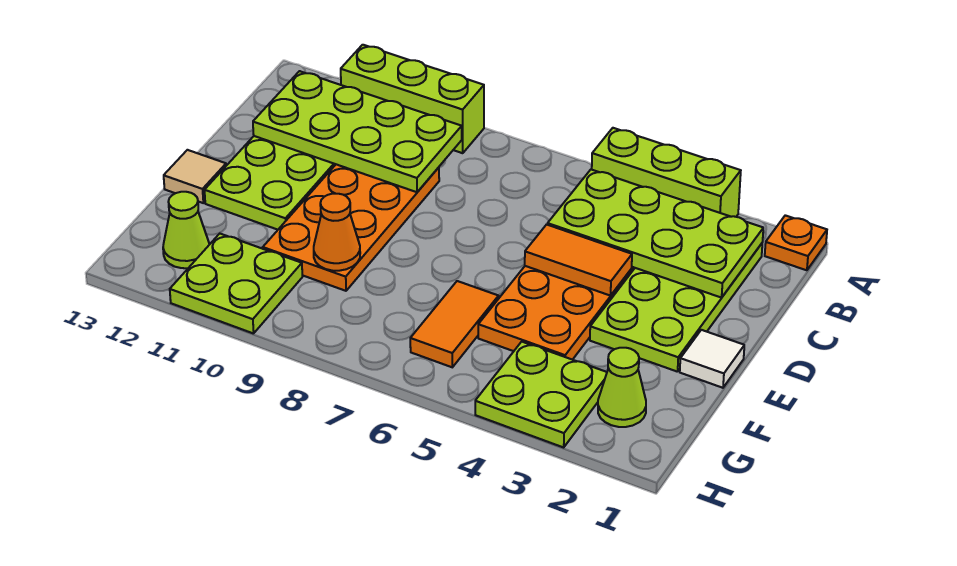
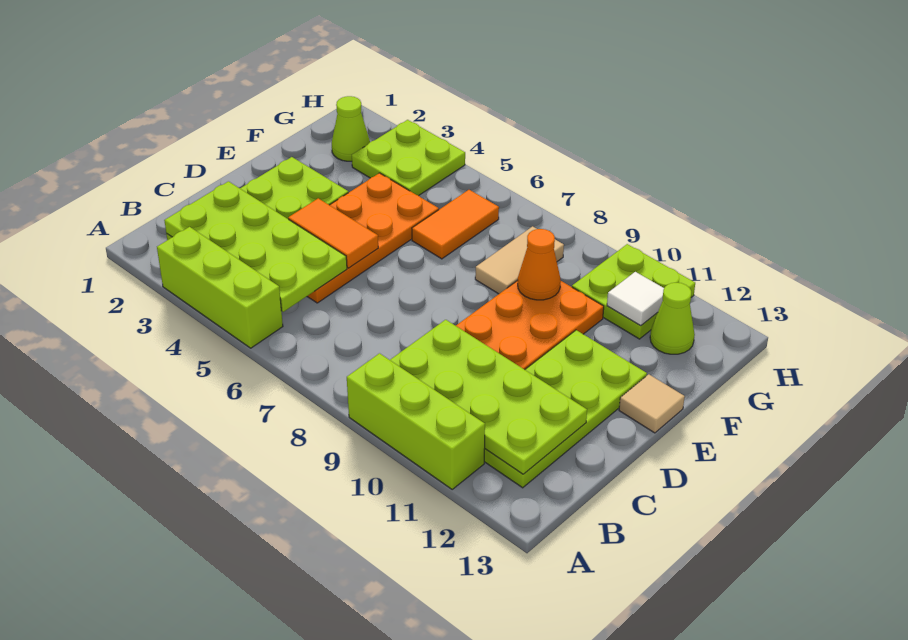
orange 1x1 plate [765,215,827,270] -> none
white 1x1 tile [680,330,744,388] -> white 1x1 tile moved to [607,272,664,326]
none -> tan 1x2 tile [475,226,564,294]

